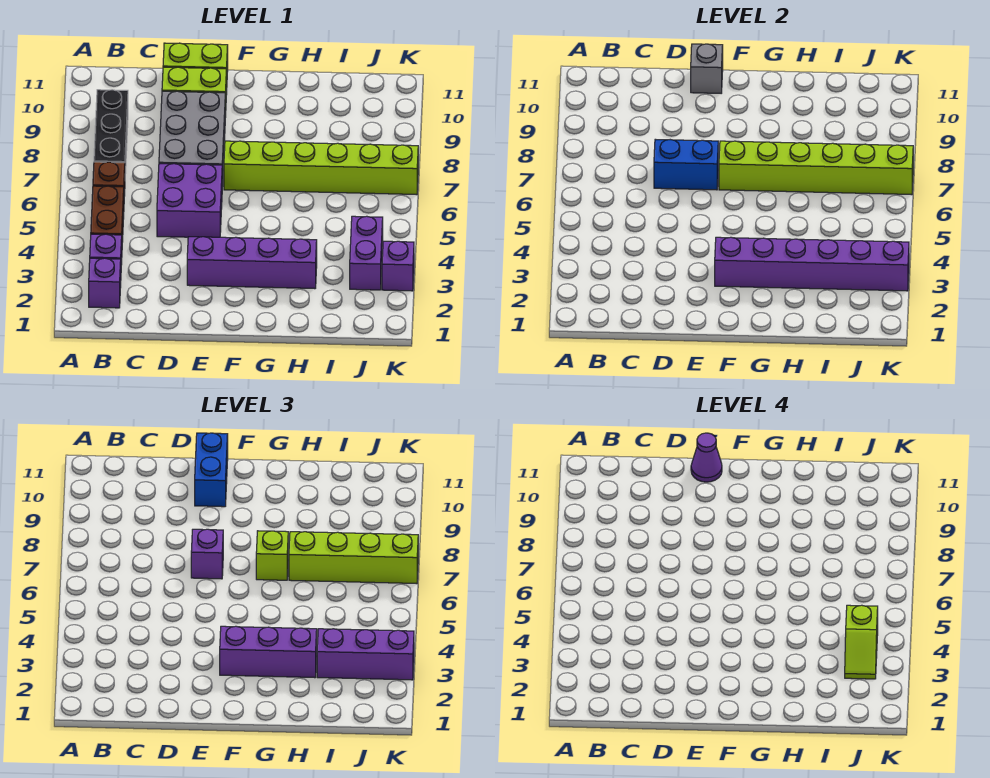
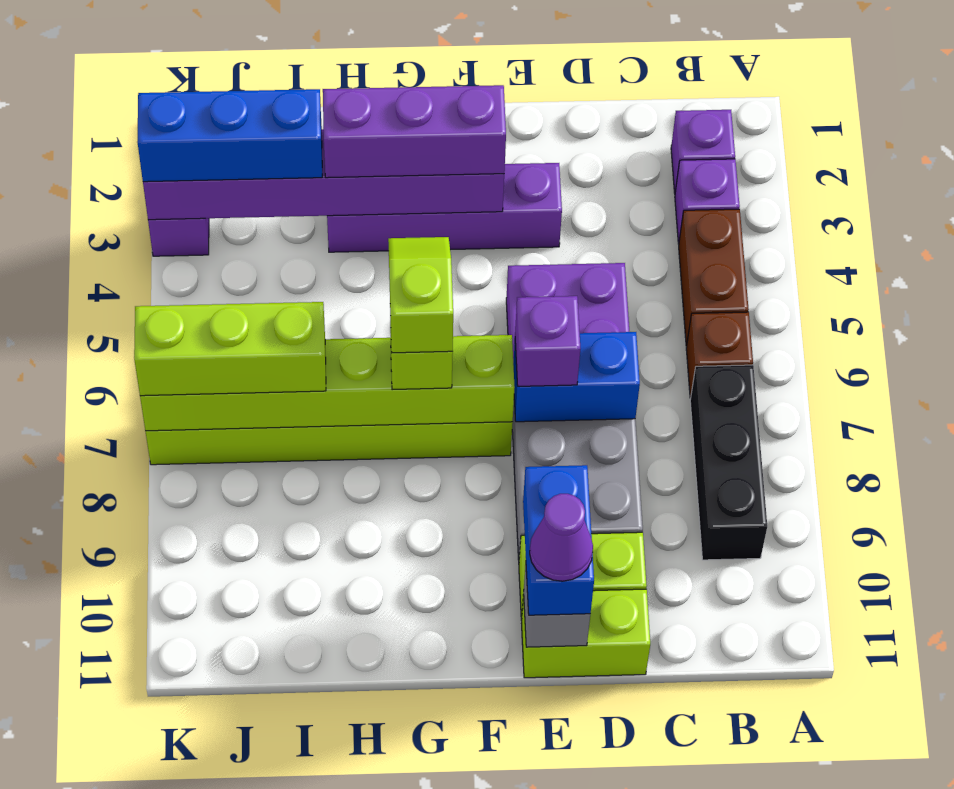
lime 1x4 brick [289,532,418,584] -> lime 1x3 brick [134,302,326,396]
purple 1x3 brick [317,629,414,680] -> blue 1x3 brick [137,89,322,182]
purple 1x2 brick [350,216,383,290] -> none
lime 1x2 slope [845,605,878,679] -> lime 1x2 slope moved to [388,237,453,353]

